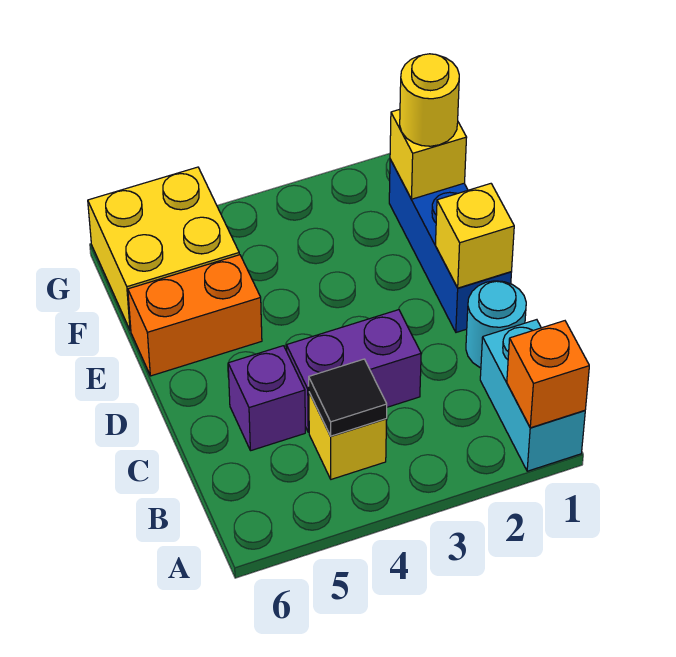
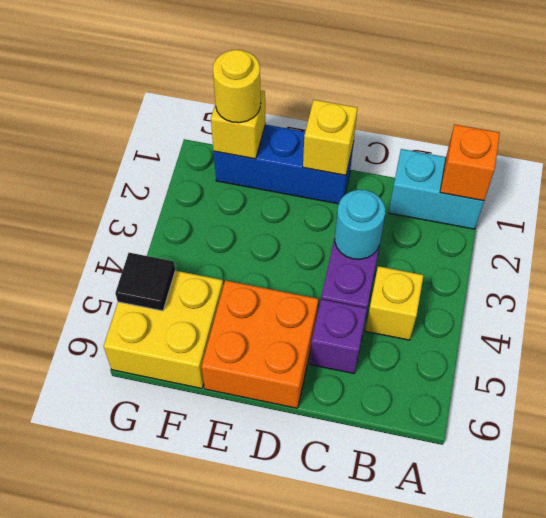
black 1x1 tile [309,359,387,436] -> black 1x1 tile moved to [115,253,175,311]
cyan 1x1 round brick [466,281,526,368] -> cyan 1x1 round brick moved to [335,190,385,259]
orange 1x2 brick [128,255,262,376] -> orange 2x2 brick [201,280,318,408]

